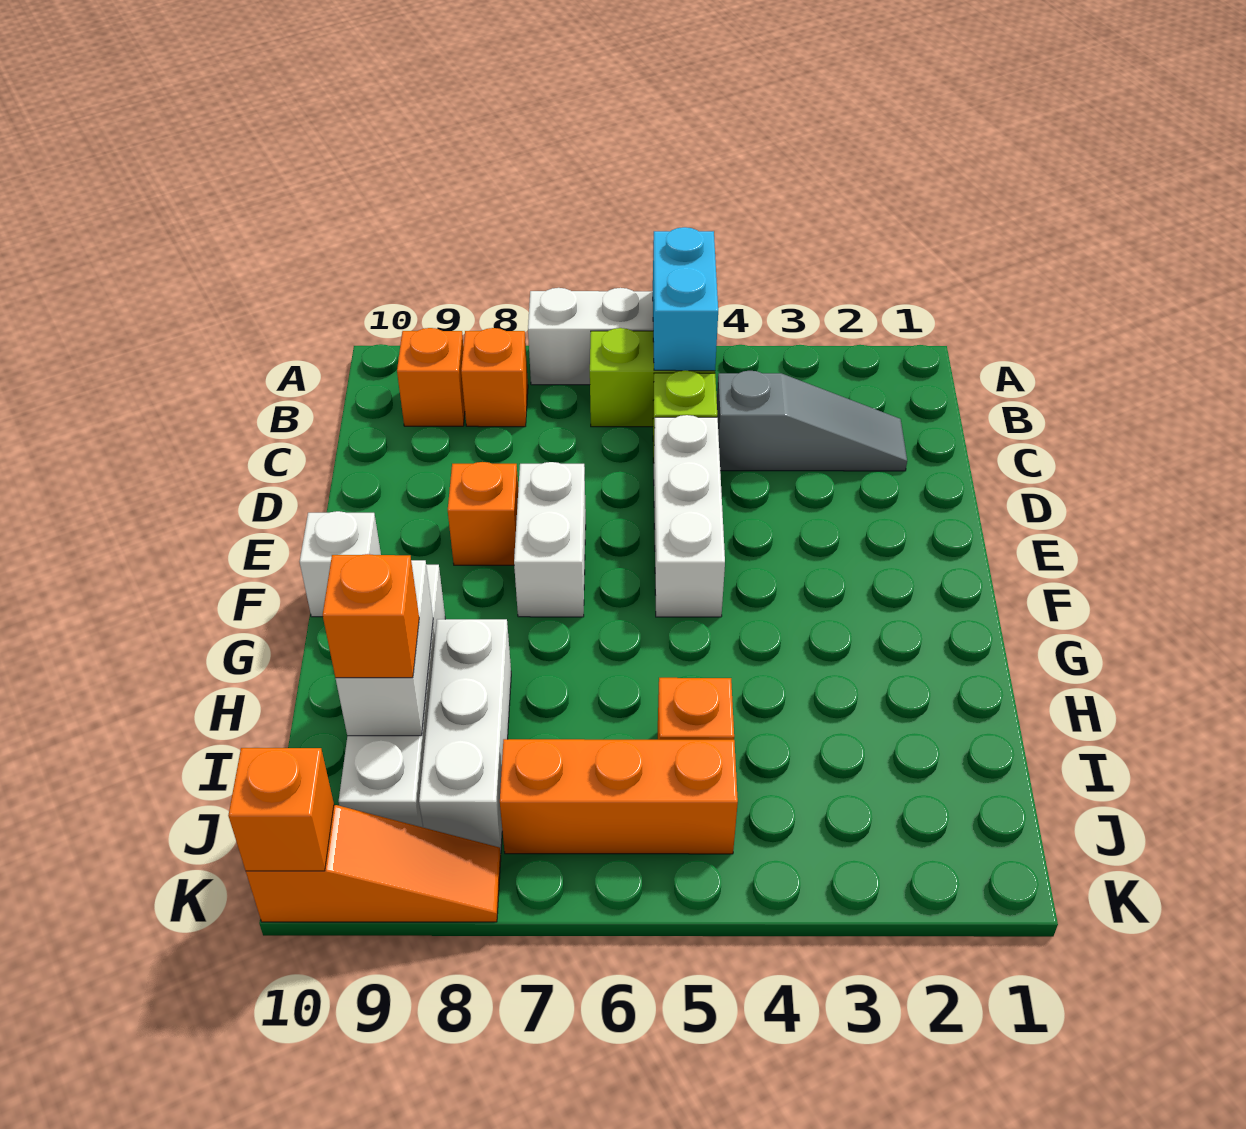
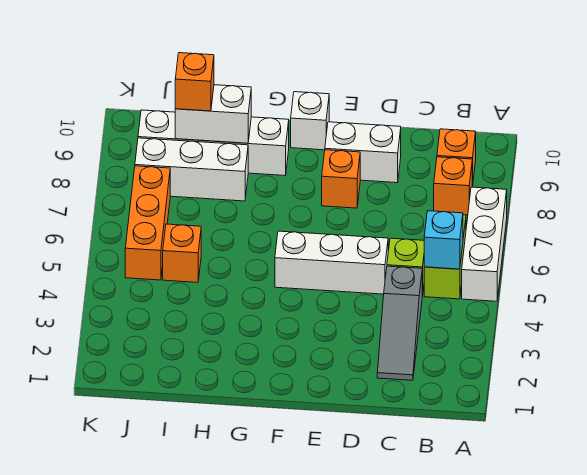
cyan 1x2 brick [653,227,718,371] -> cyan 1x1 brick [424,211,463,269]
white 1x2 brick [514,462,586,617] -> white 1x2 brick moved to [325,122,401,183]
orange 1x3 slope [246,805,501,922] -> none
orange 1x1 brick [228,748,334,871] -> none

